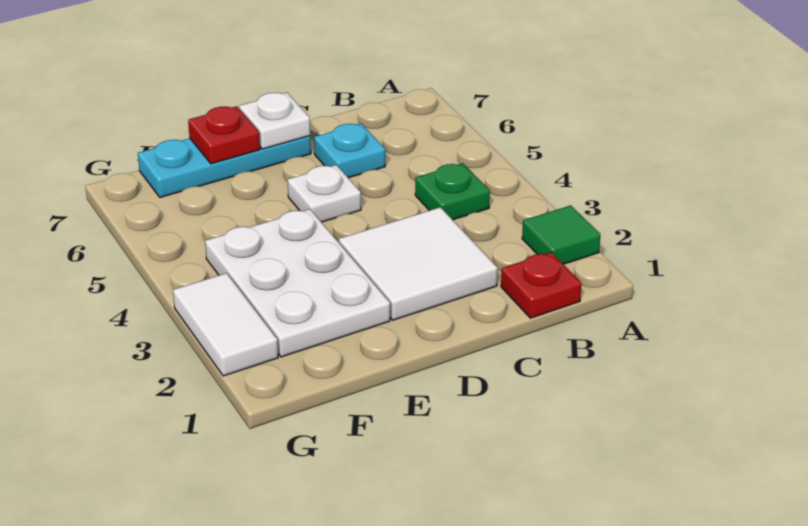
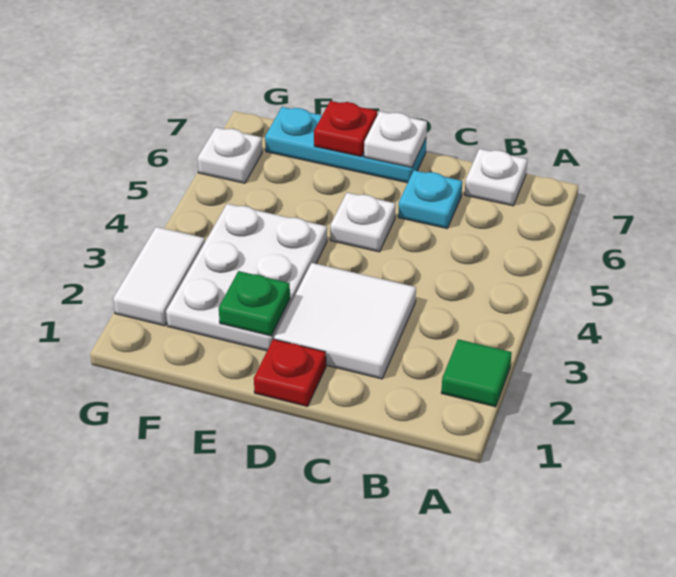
red 1x1 plate [501,252,581,318] -> red 1x1 plate moved to [254,339,326,407]
green 1x1 plate [415,163,490,220] -> green 1x1 plate moved to [219,271,290,336]
none -> white 1x1 plate [465,149,528,206]
none -> white 1x1 plate [197,127,262,183]

